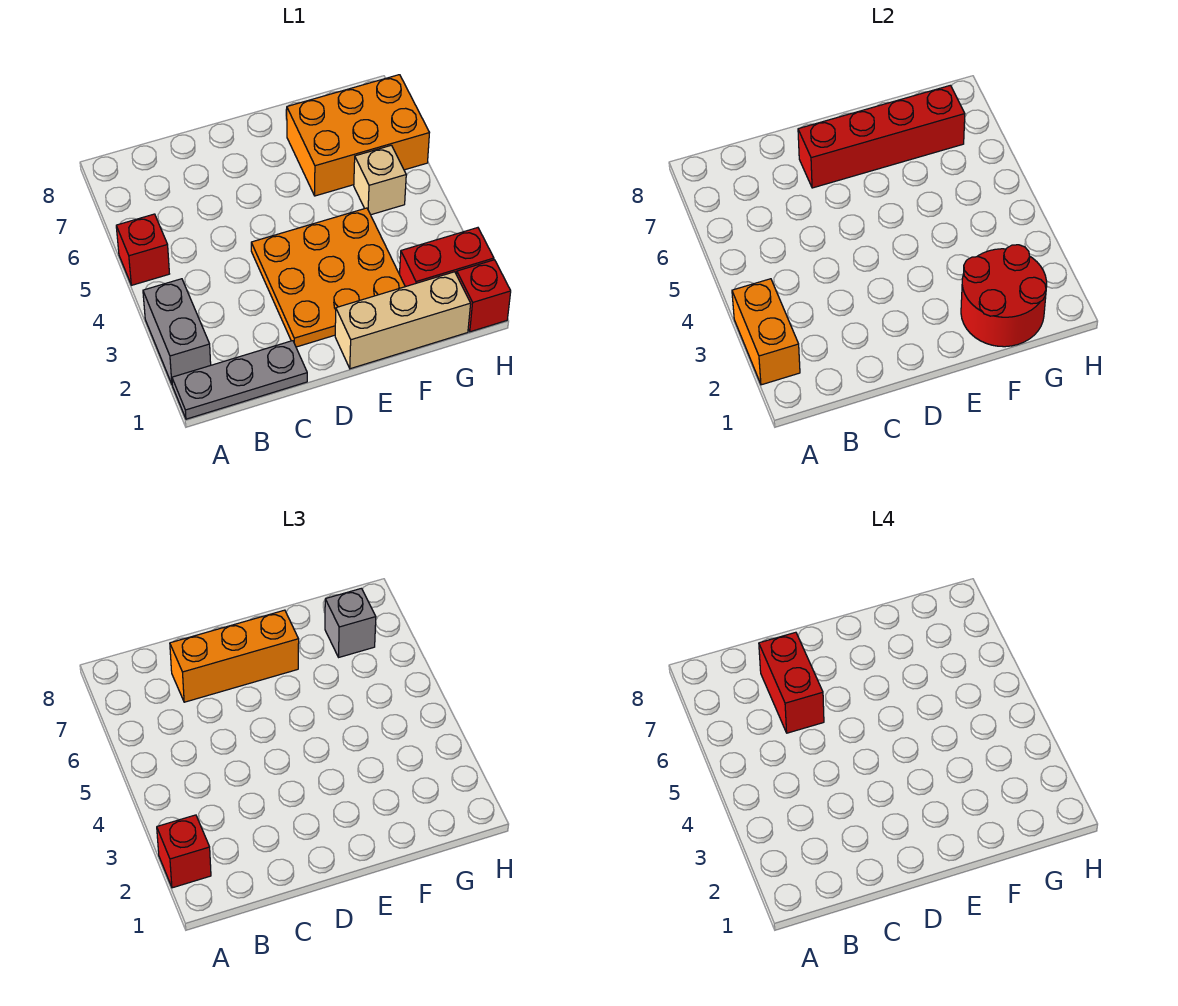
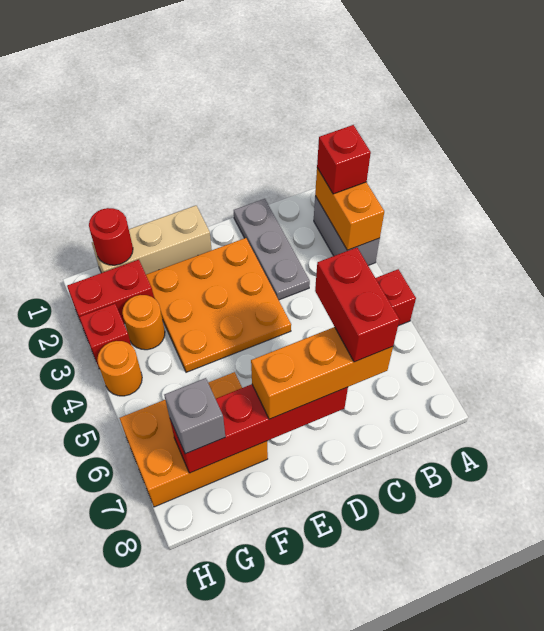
grey 1x3 plate [172,341,307,419] -> grey 1x3 plate turned to [234,199,310,300]
red 2x2 round brick [961,245,1047,347] -> red 1x1 round brick [89,208,133,265]
none -> orange 1x1 round brick [122,295,165,350]
tan 1x1 brick [354,145,406,215] -> none
red 1x1 brick [457,260,511,332] -> red 1x1 brick moved to [79,304,131,369]
none -> orange 1x1 round brick [97,341,142,396]

